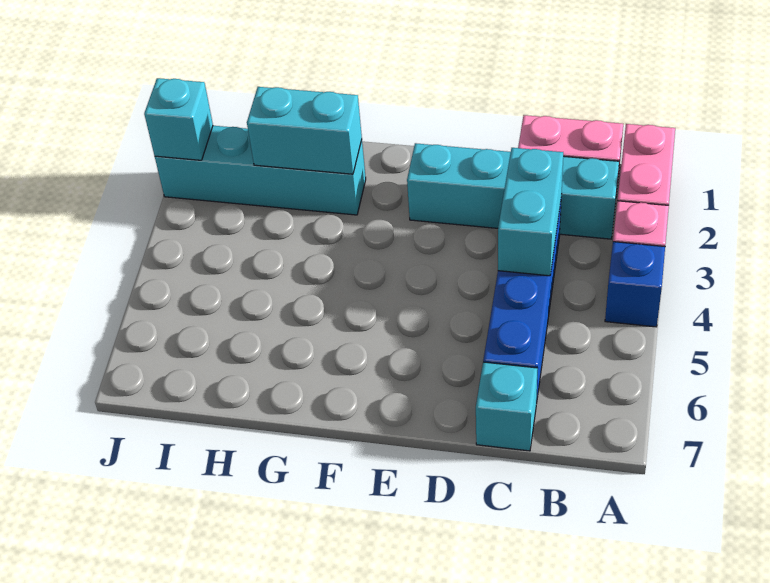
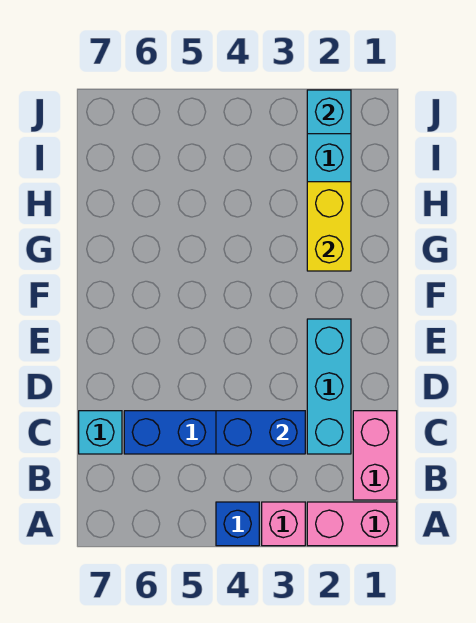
cyan 1x4 brick [407,143,619,239] -> cyan 1x3 brick [307,319,351,454]
cyan 1x2 brick [498,148,563,276] -> blue 1x2 brick [216,411,305,454]
cyan 1x2 brick [247,87,362,174] -> yellow 1x2 brick [307,182,351,271]

